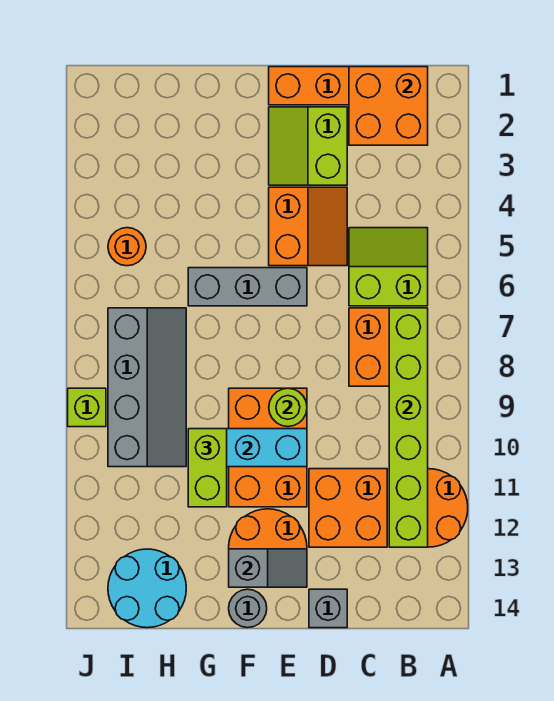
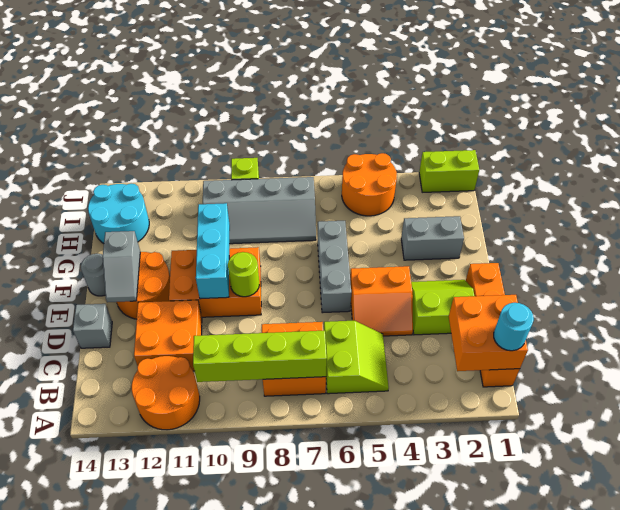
none -> cyan 1x1 round brick [494,303,534,351]
lime 1x6 brick [389,308,428,547] -> lime 1x4 brick [193,331,327,382]
none -> grey 1x2 brick [401,216,464,260]
lime 1x2 brick [188,429,227,507] -> lime 1x2 brick moved to [419,150,479,192]
orange 1x1 round brick [108,228,146,266] -> orange 2x2 round brick [342,153,397,216]

